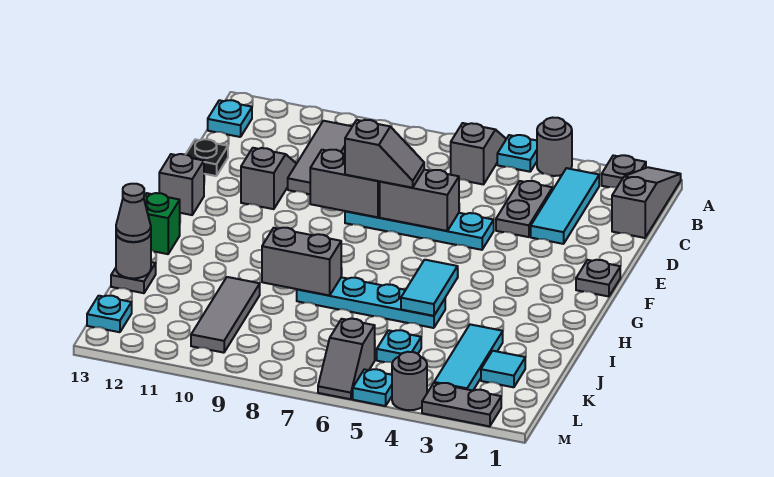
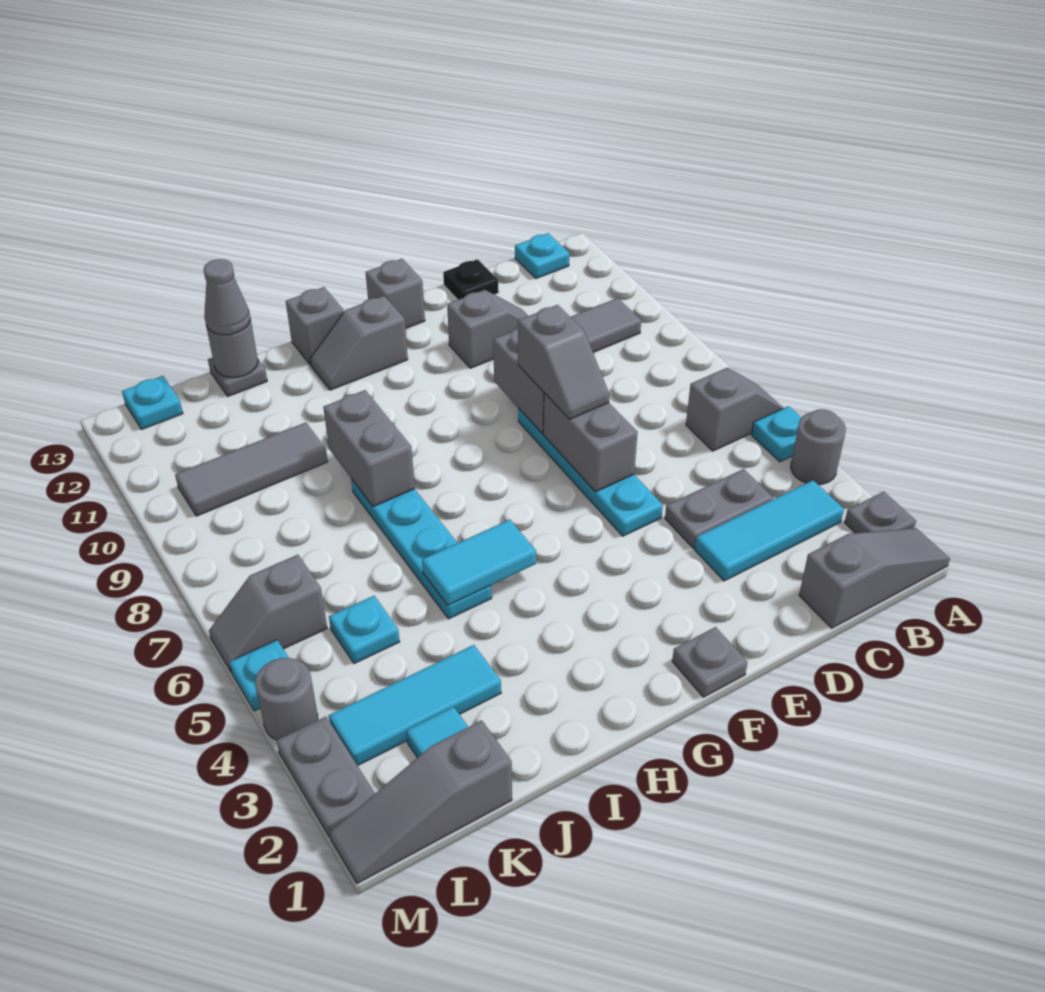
none -> grey 1x2 slope [310,296,408,390]
green 1x1 brick [144,193,180,254] -> grey 1x1 brick [286,287,344,365]
none -> grey 1x3 slope [330,720,512,883]

